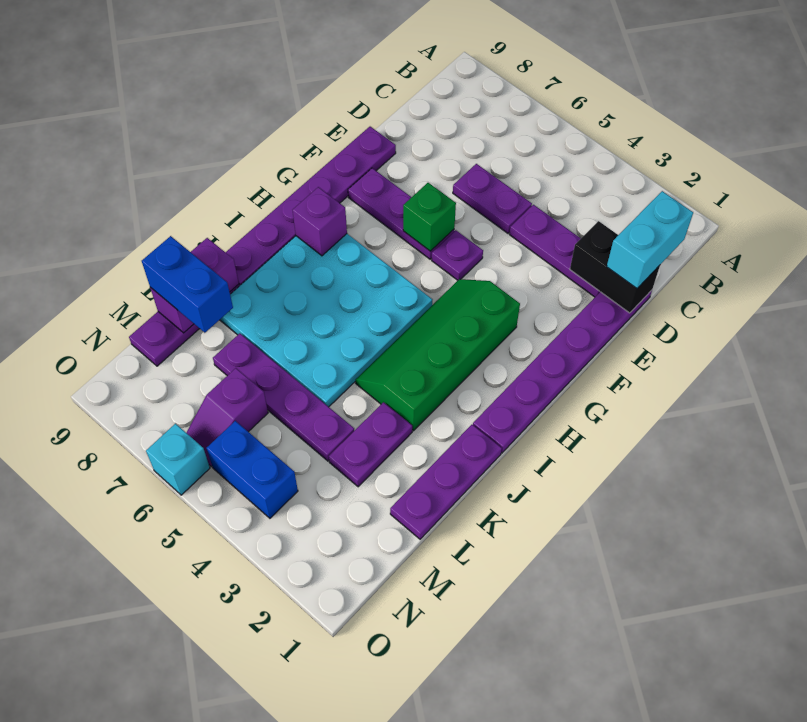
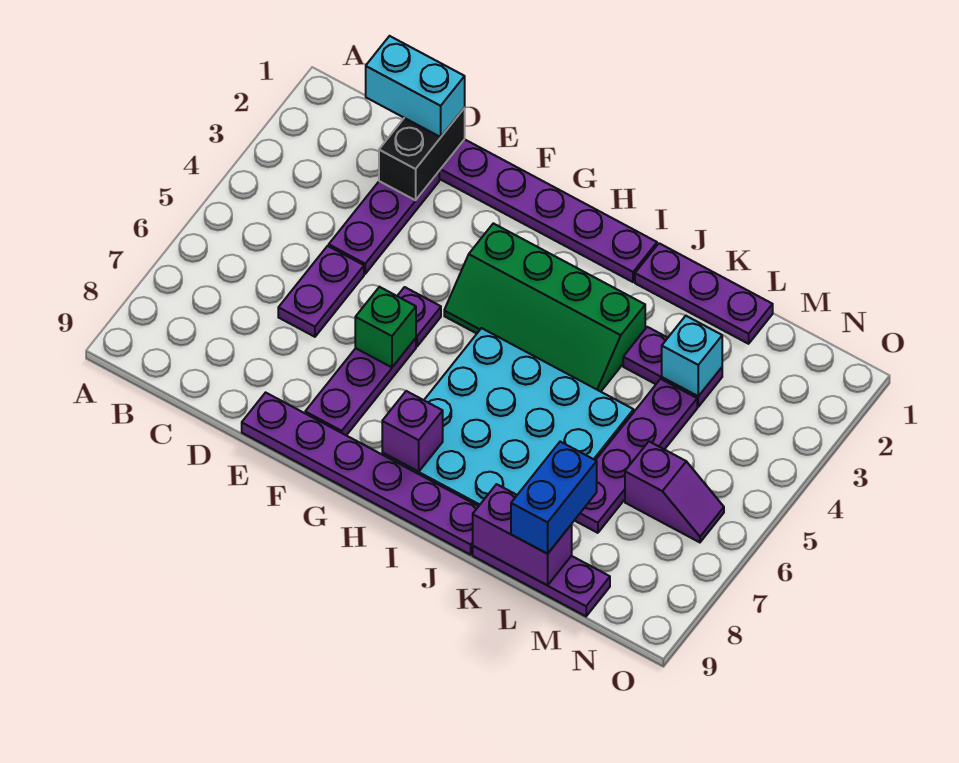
blue 1x2 brick [207,421,298,518] -> none
cyan 1x1 brick [146,424,210,495] -> cyan 1x1 brick moved to [662,316,722,396]

